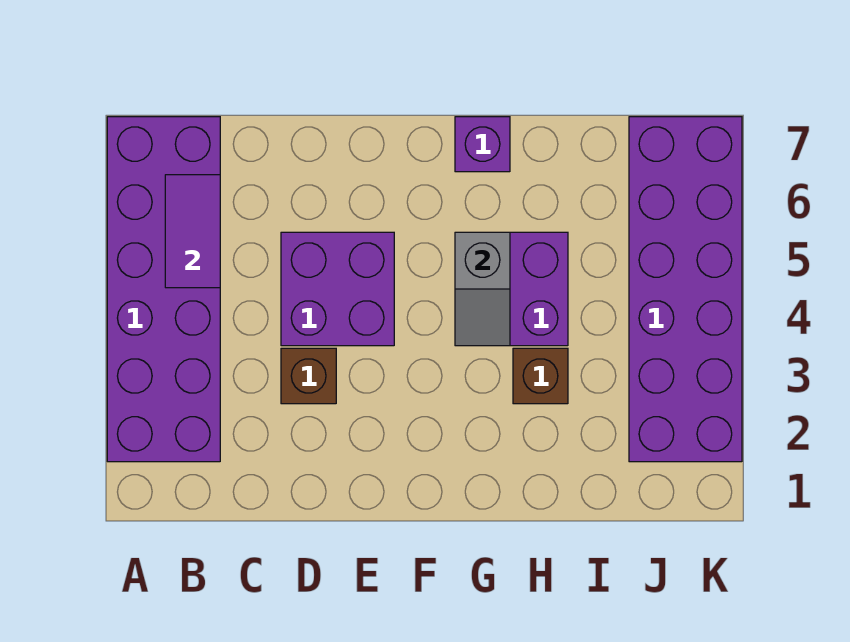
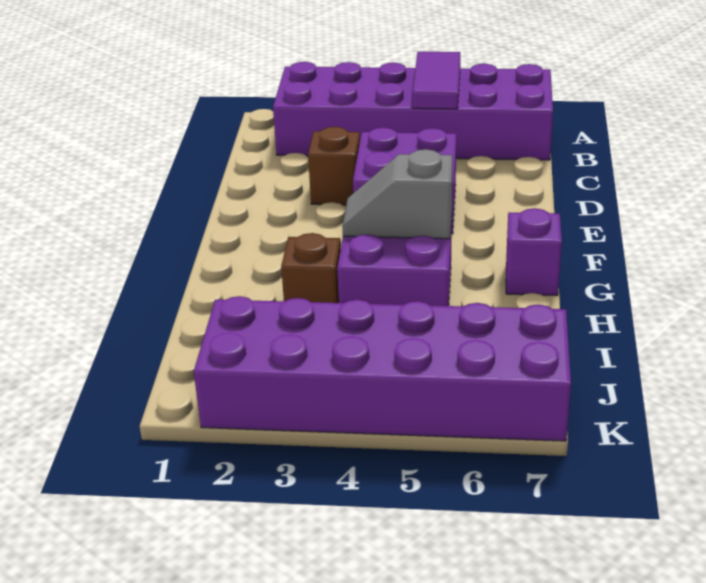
purple 1x2 tile [165,175,220,288] -> purple 1x2 tile turned to [413,52,460,109]

